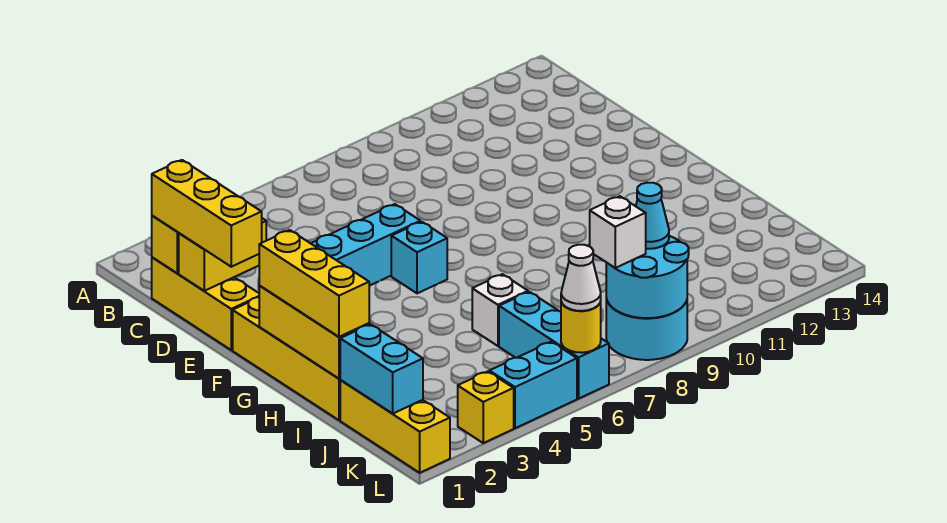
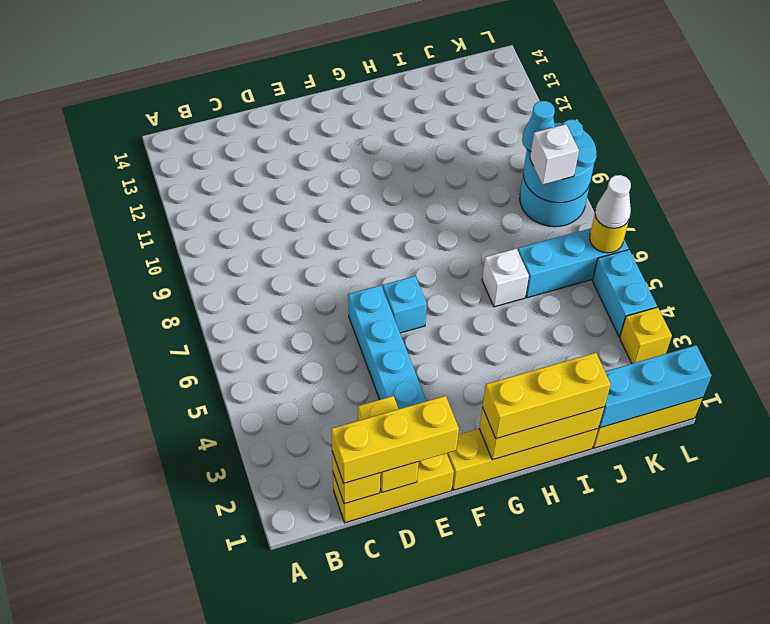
cyan 1x2 brick [340,324,423,414] -> cyan 1x3 brick [599,345,712,428]

